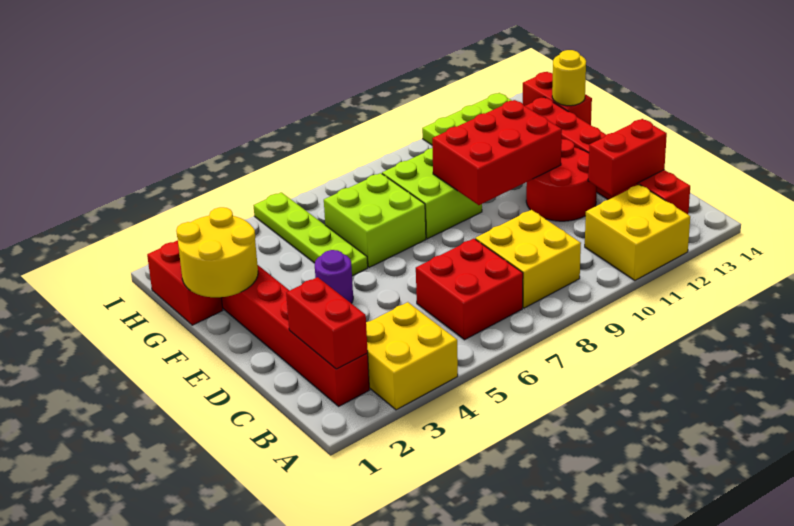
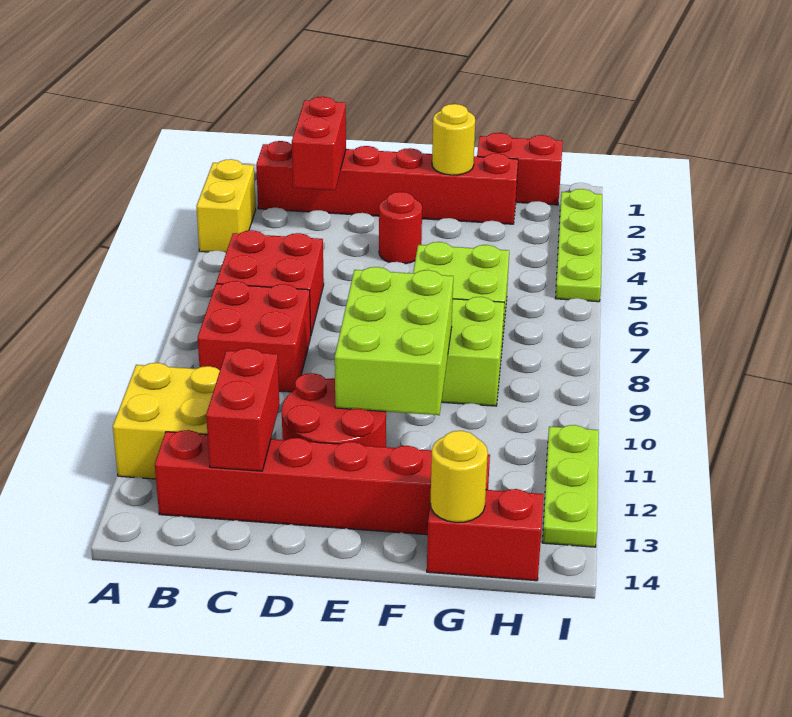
yellow 2x2 brick [366,302,458,410] -> yellow 1x2 brick [196,159,256,253]
red 1x2 brick [286,277,368,369] -> red 1x2 brick turned to [292,97,346,190]
yellow 2x2 brick [475,210,581,308] -> red 2x2 brick [198,281,311,392]
purple 1x1 round brick [315,250,353,304] -> red 1x1 round brick [379,192,422,264]
red 2x3 brick [432,100,562,205] -> lime 2x3 brick [335,267,453,415]
yellow 2x2 round brick [176,207,258,297] -> yellow 1x1 round brick [432,104,475,175]
lime 1x4 plate [253,192,368,276] -> lime 1x4 plate turned to [555,189,602,302]

